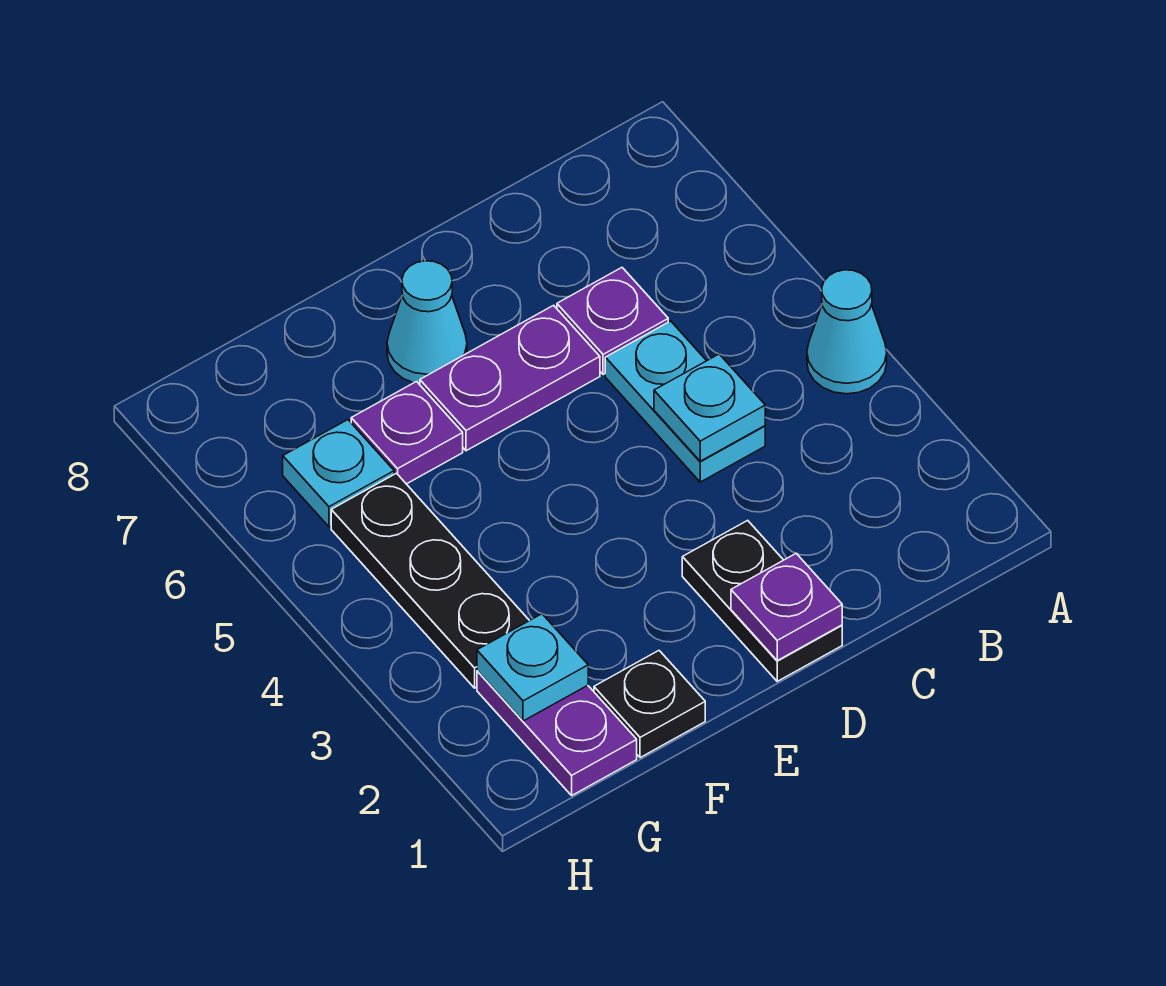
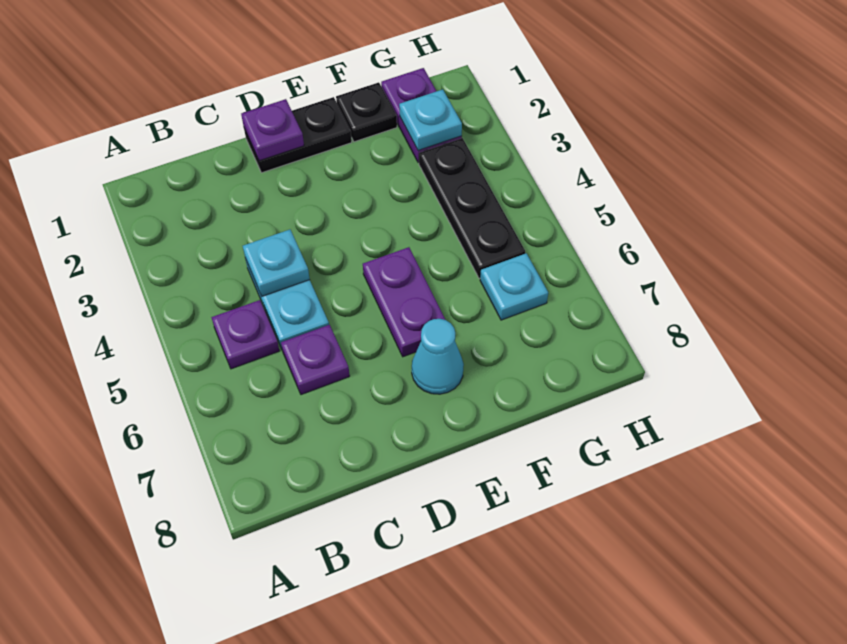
cyan 1x1 cone [807,270,887,394] -> none
black 1x2 plate [682,520,842,681] -> black 1x2 plate turned to [244,97,352,173]
purple 1x2 plate [420,305,600,451] -> purple 1x2 plate turned to [363,247,445,357]
purple 1x1 plate [351,382,463,484] -> purple 1x1 plate moved to [211,300,279,369]

